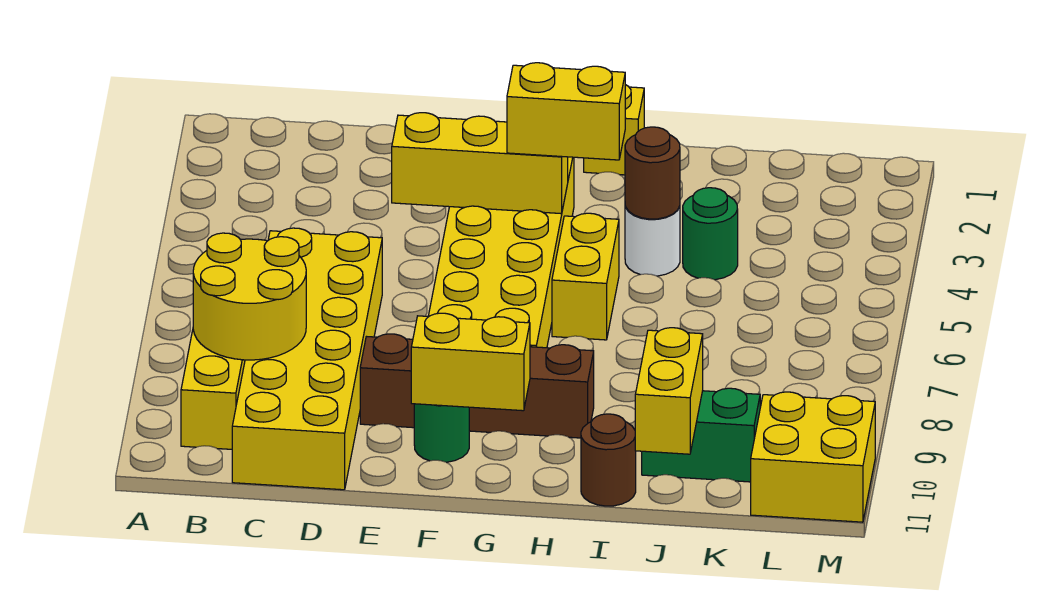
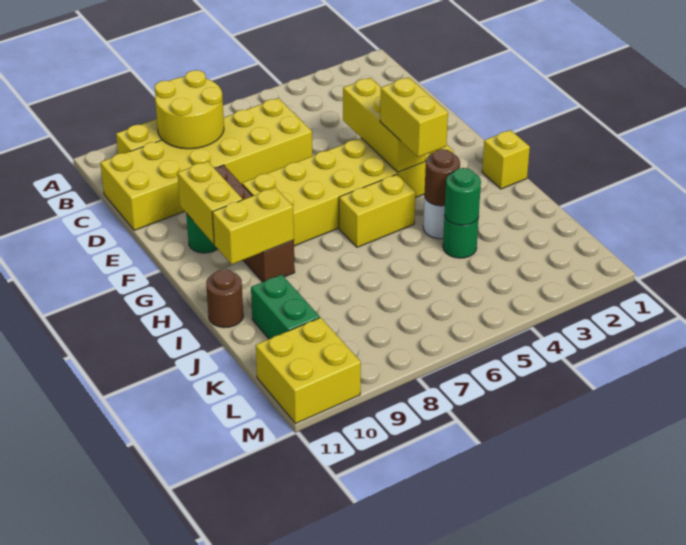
none -> green 1x1 round brick [445,168,481,225]
yellow 1x2 brick [635,328,703,454] -> yellow 1x2 brick moved to [212,188,294,265]

